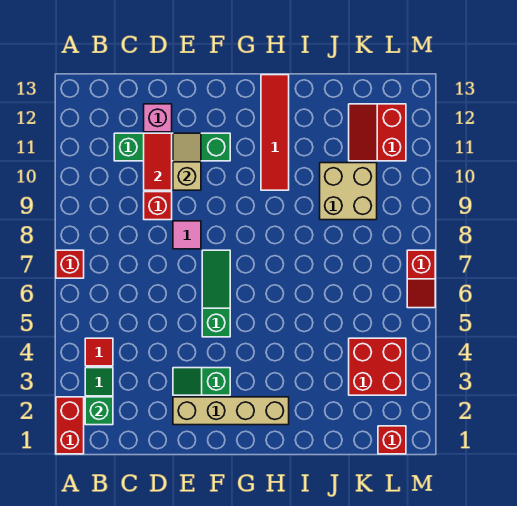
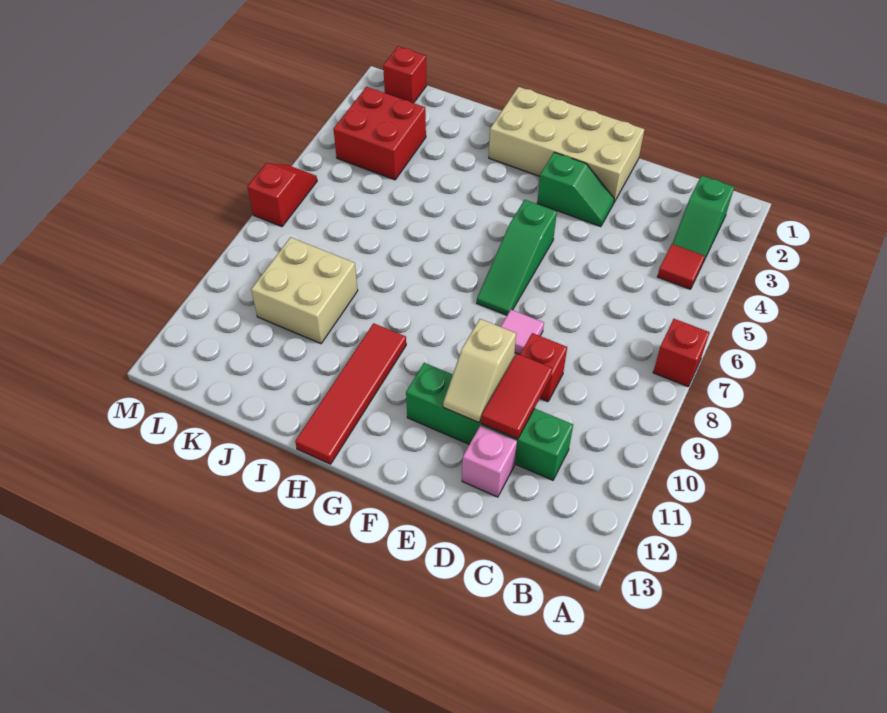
red 1x2 brick [56,397,84,454] -> none
green 1x1 brick [85,397,113,425] -> none
tan 1x4 brick [173,397,289,425] -> tan 2x4 brick [489,87,644,202]
red 2x2 slope [349,104,406,161] -> none

